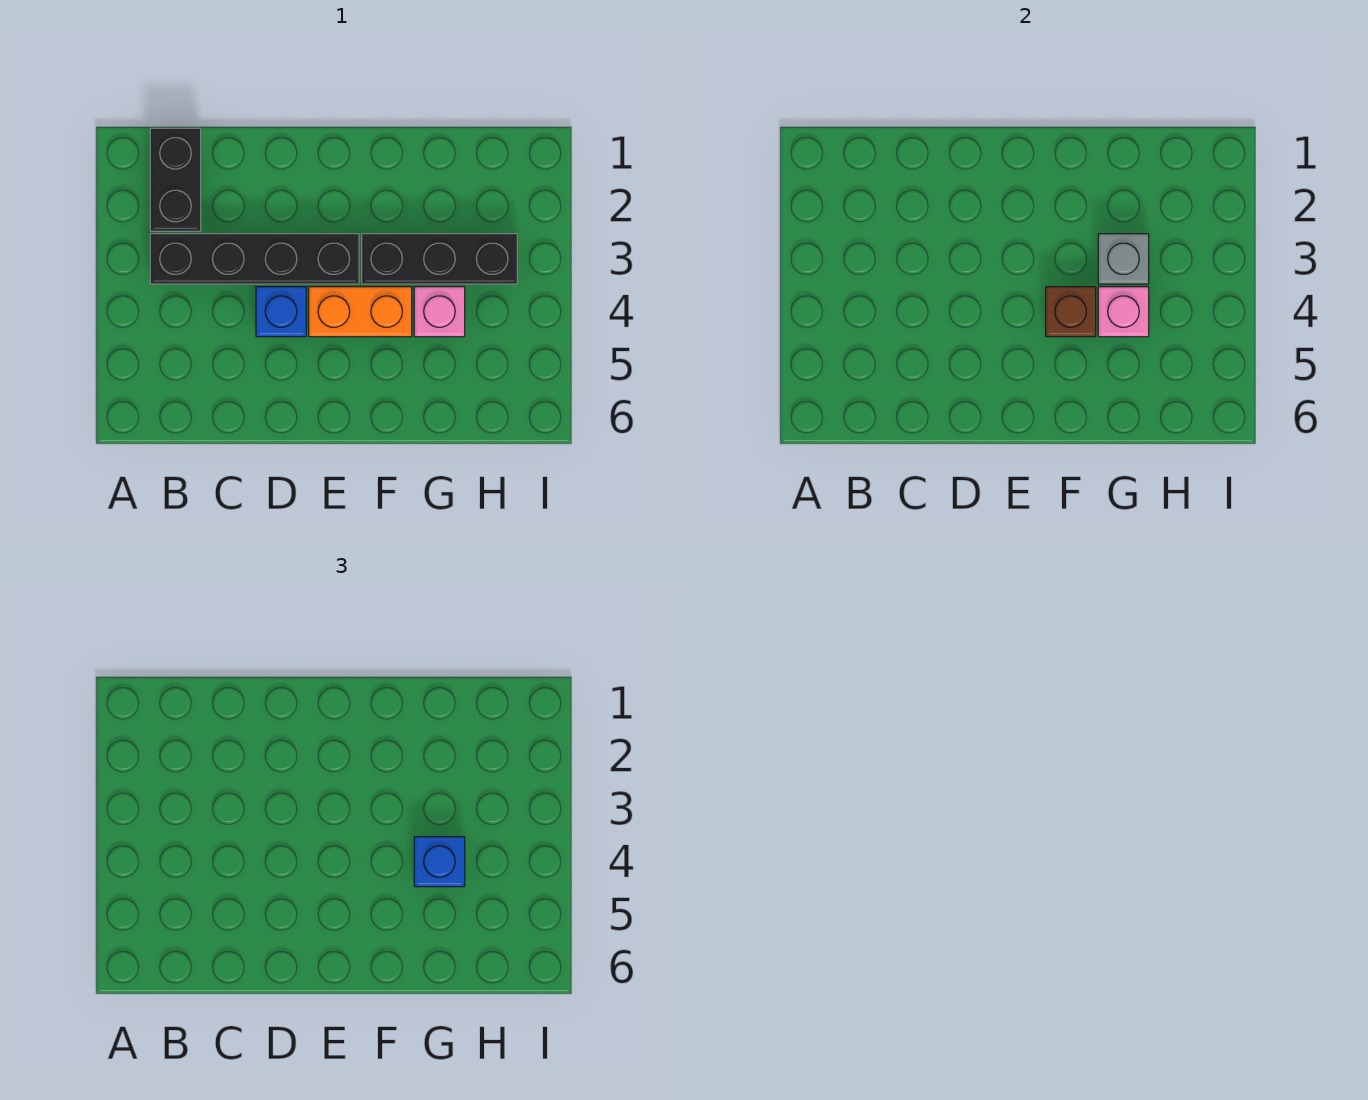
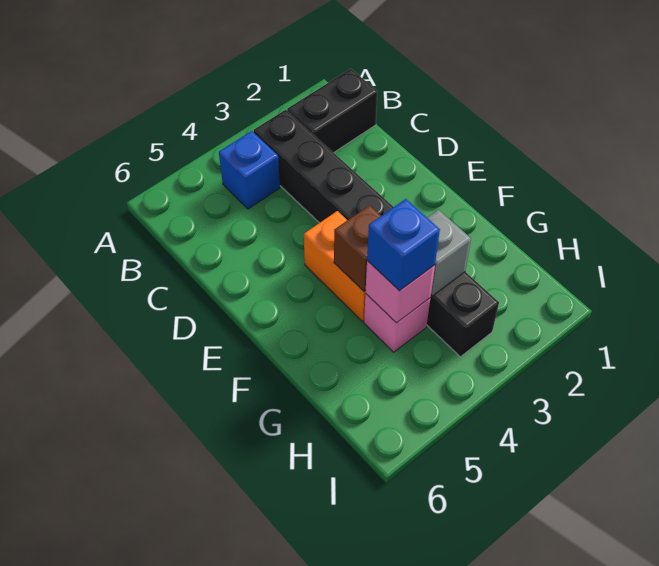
blue 1x1 brick [256,287,306,337] -> blue 1x1 brick moved to [219,131,280,209]

